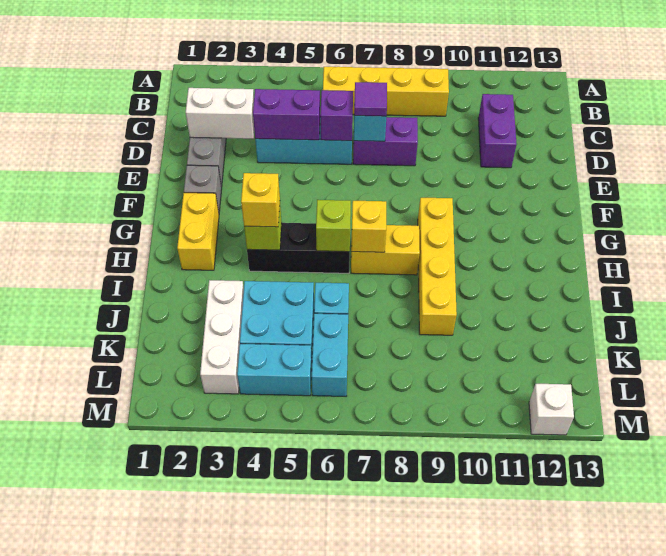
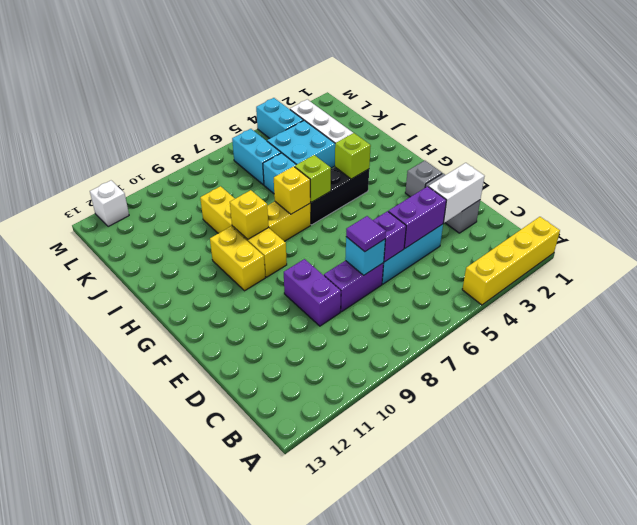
yellow 1x4 brick [323,67,449,116] -> yellow 1x4 brick moved to [462,217,560,305]
purple 1x2 brick [478,94,516,168] -> purple 1x2 brick moved to [284,259,341,326]
yellow 1x2 brick [177,193,219,270] -> yellow 1x2 brick moved to [210,227,265,291]
yellow 1x1 brick [241,173,280,227] -> yellow 1x1 brick moved to [230,190,269,239]
cyan 1x2 brick [237,344,312,396] -> cyan 1x2 brick turned to [256,98,304,139]

